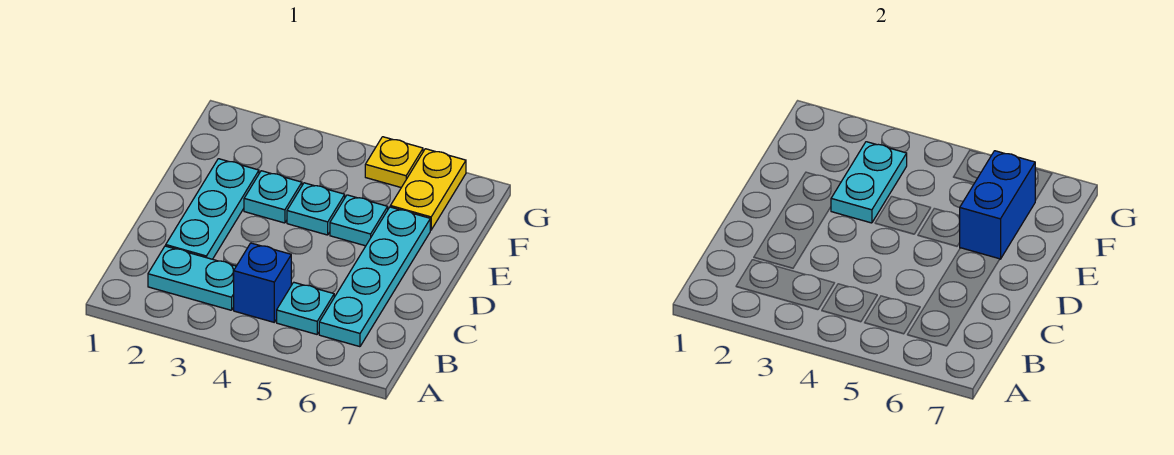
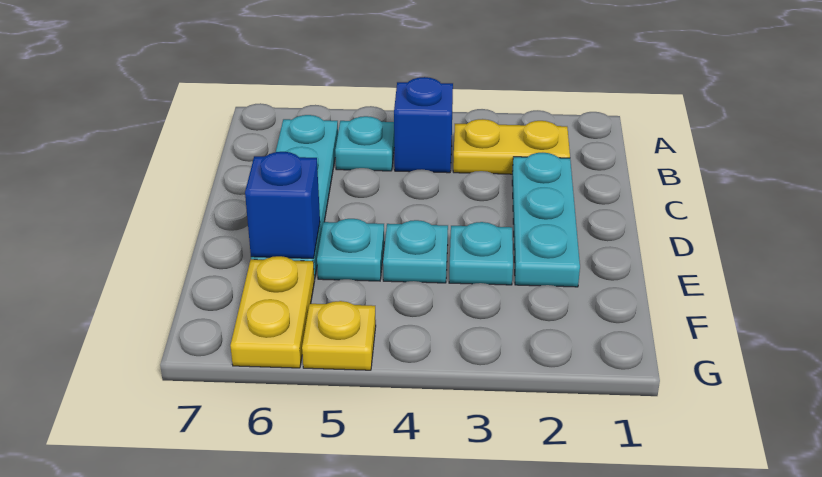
cyan 1x2 plate [148,246,236,310] -> yellow 1x2 plate [453,119,570,174]
cyan 1x2 plate [831,142,907,223] -> none
blue 1x2 brick [960,151,1035,259] -> blue 1x1 brick [245,152,320,259]

